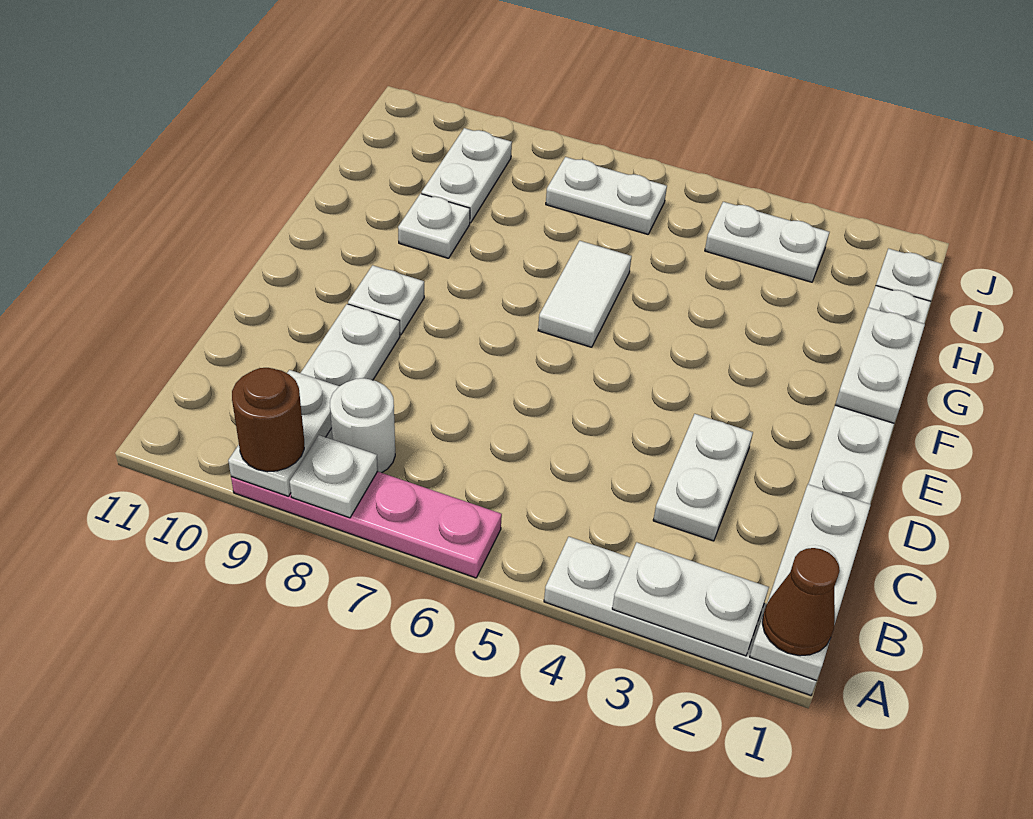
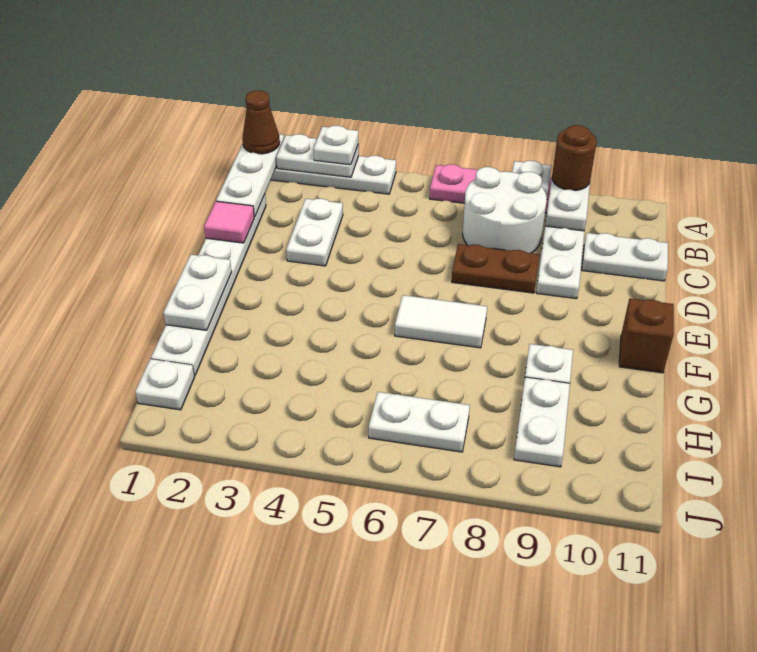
white 1x1 round brick [330,378,395,473] -> white 2x2 round brick [463,167,547,253]
none -> pink 1x1 tile [204,201,254,243]
none -> brown 1x2 plate [452,244,539,293]
white 1x1 plate [348,265,424,335] -> white 1x1 plate moved to [314,126,358,165]
white 1x2 tile [538,241,632,347] -> white 1x2 tile turned to [395,295,487,348]
none -> brown 1x1 brick [619,298,674,373]
white 1x2 plate [705,202,829,282] -> white 1x2 plate moved to [582,233,668,281]

